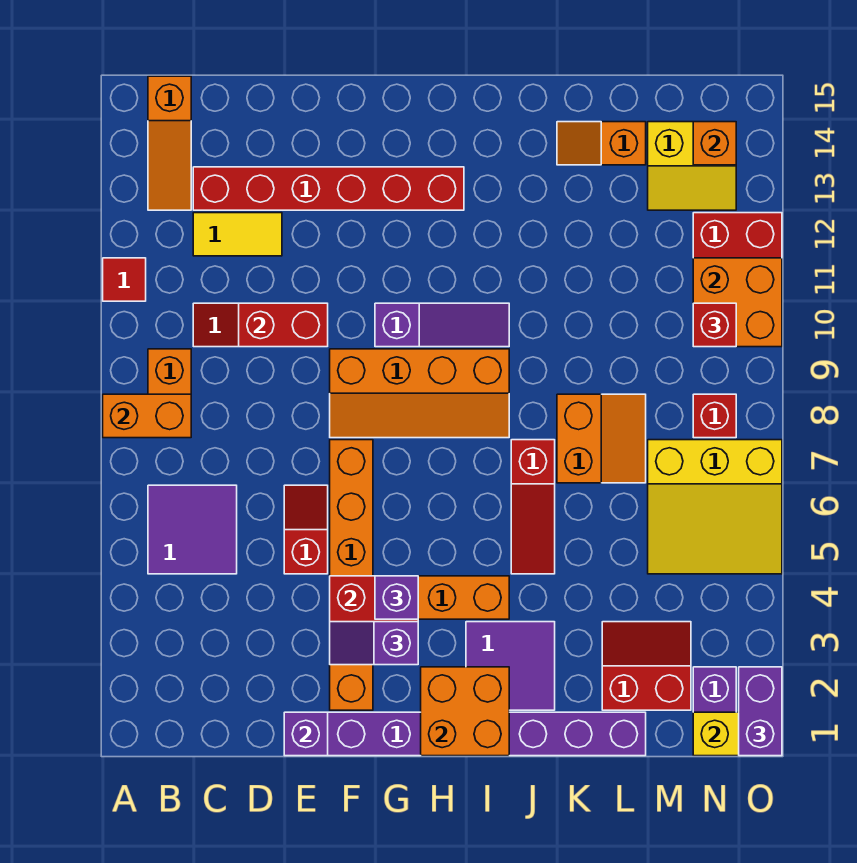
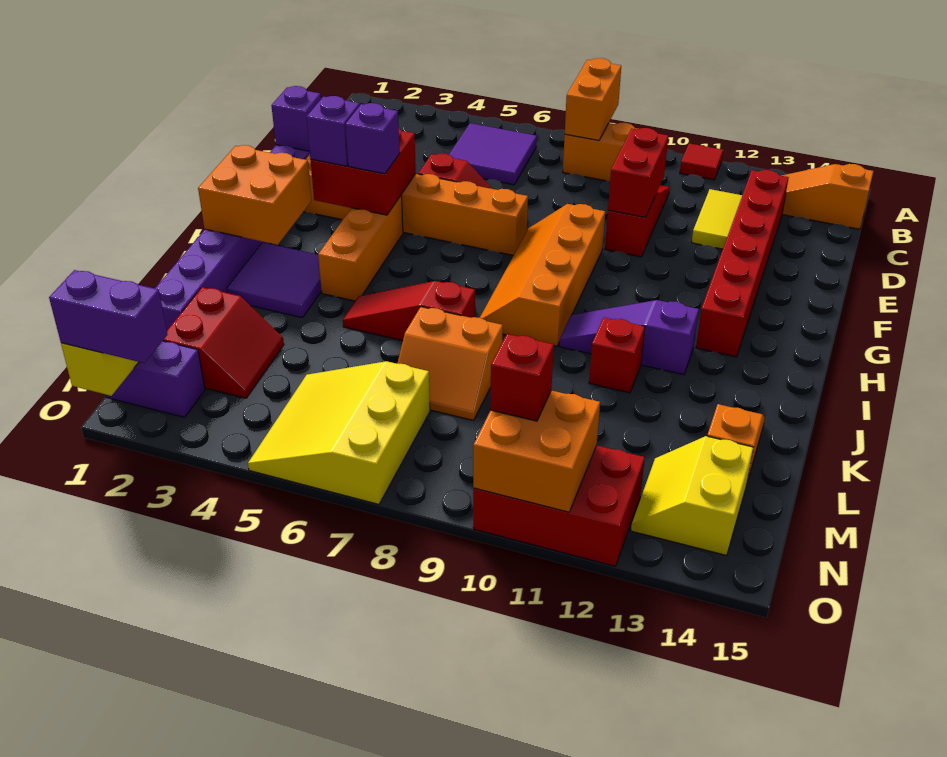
purple 1x3 slope [375,303,509,347] -> purple 1x3 slope turned to [559,300,699,375]
red 1x1 brick [693,394,736,438] -> red 1x1 brick moved to [589,317,645,393]
orange 1x1 brick [693,122,736,165] -> none

